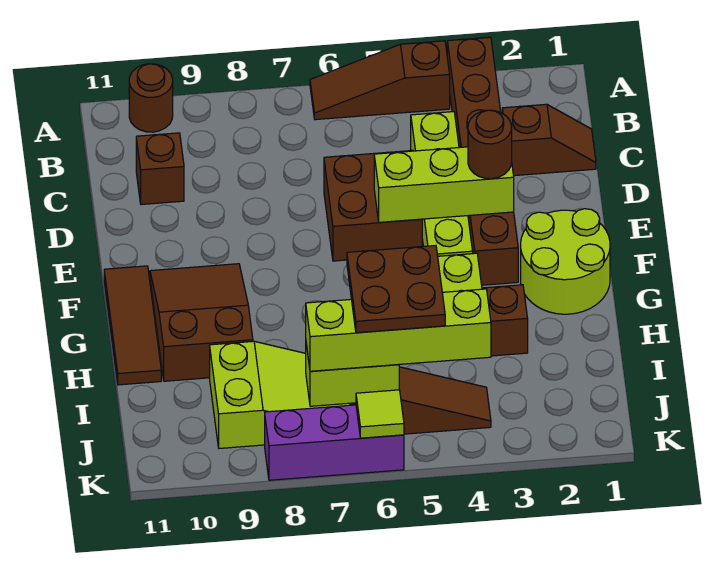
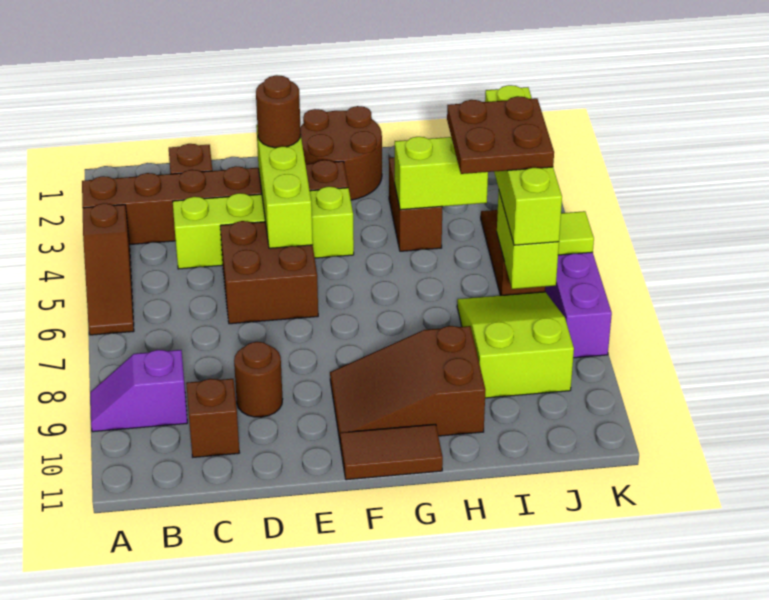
none -> purple 1x2 slope [90,350,187,432]
brown 1x1 round brick [129,64,173,132] -> brown 1x1 round brick moved to [234,342,283,417]
lime 2x2 round brick [521,209,610,314] -> brown 2x2 round brick [300,106,382,200]
brown 1x3 tile [104,266,161,385] -> brown 1x2 tile [340,424,443,480]

